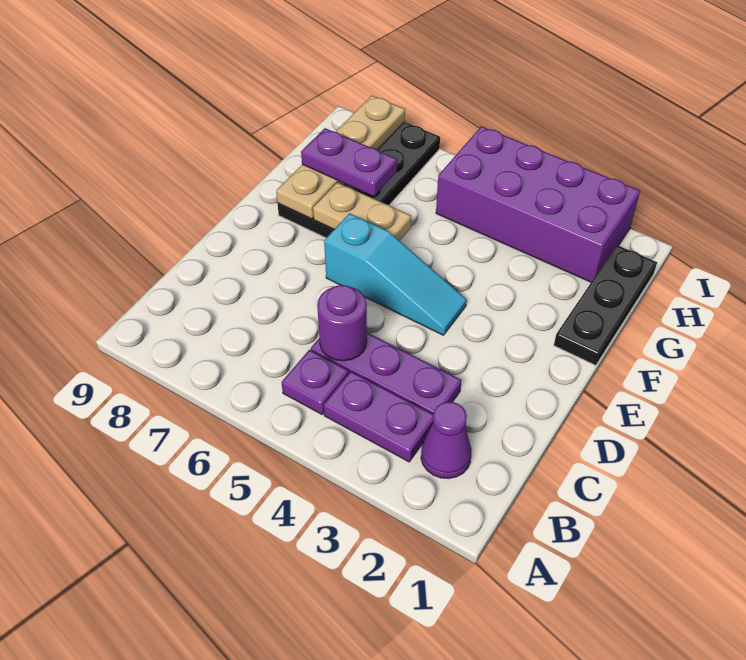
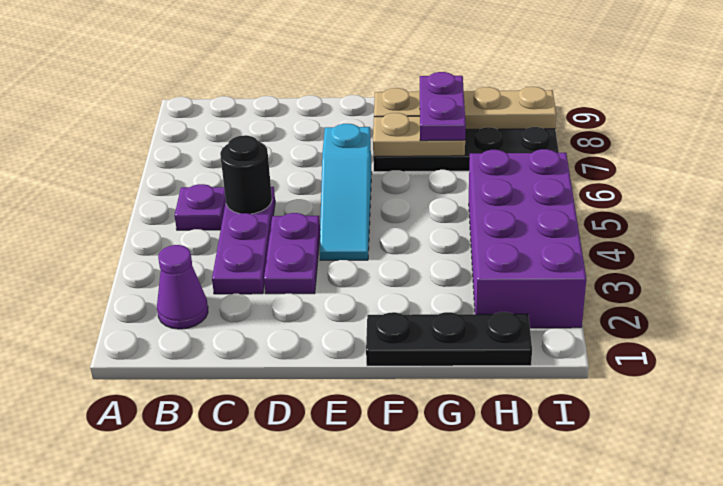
purple 1x2 plate [324,372,434,462] -> purple 1x2 plate moved to [264,213,320,294]
purple 1x1 round brick [317,285,367,361] -> black 1x1 round brick [220,135,272,214]
tan 1x2 plate [313,182,411,241] -> tan 1x2 plate turned to [373,113,465,157]

